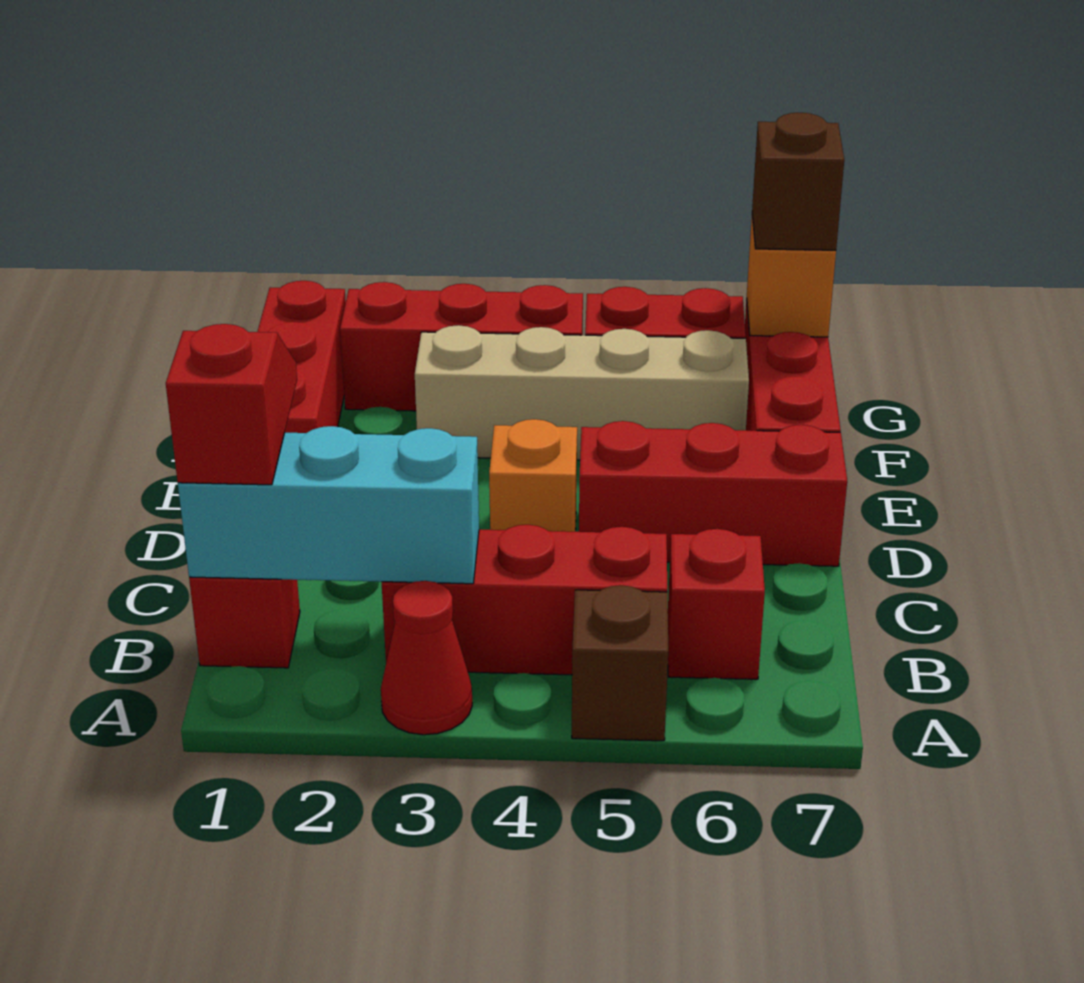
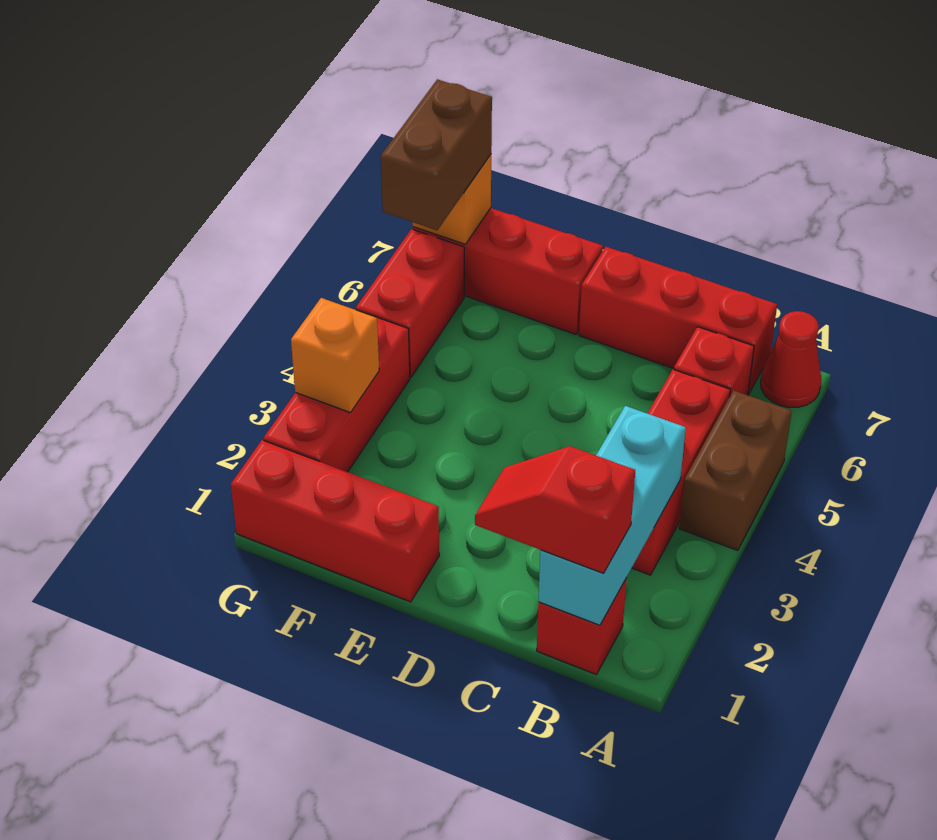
red 1x1 cone [381,581,472,735] -> red 1x1 cone moved to [760,311,822,408]
brown 1x1 brick [572,585,668,741] -> brown 1x2 brick [679,391,792,550]
orange 1x1 brick [489,419,577,532] -> orange 1x1 brick moved to [291,298,379,413]
red 1x3 brick [579,421,847,566] -> red 1x3 brick turned to [579,247,777,395]
tan 1x4 brick [415,325,749,460] -> none
brown 1x1 brick [752,113,844,250] -> brown 1x2 brick [381,79,492,230]

